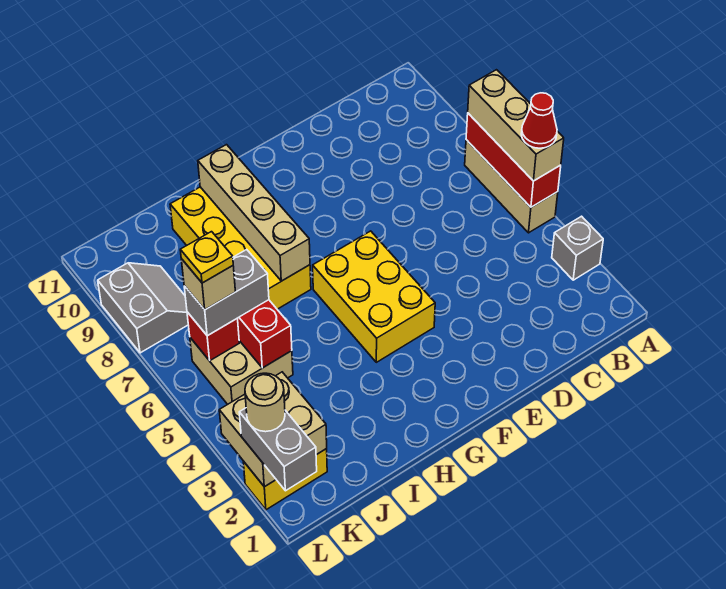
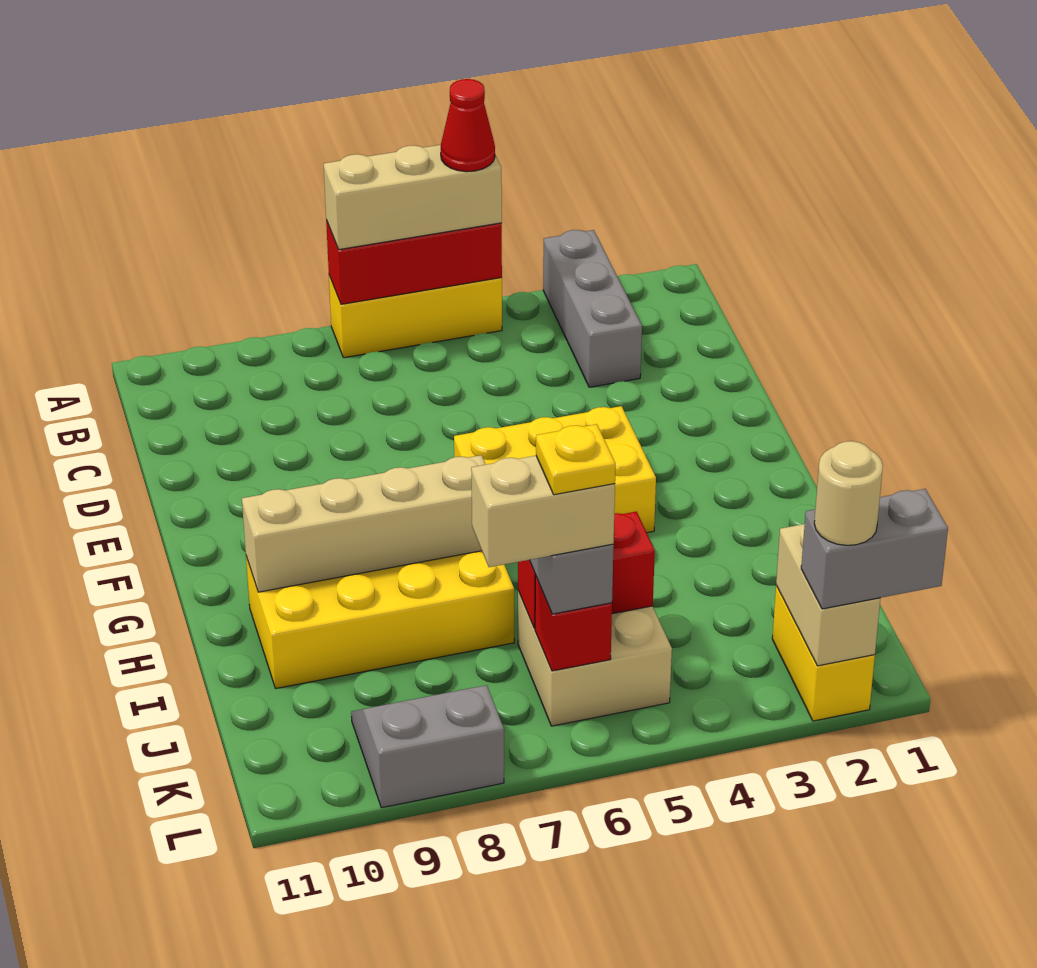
grey 1x1 brick [552,216,603,280] -> grey 1x3 brick [543,230,642,387]
tan 1x3 brick [465,140,558,233] -> yellow 1x3 brick [329,276,502,358]
tan 2x2 brick [219,372,327,487] -> tan 1x2 brick [776,524,880,666]
tan 1x1 brick [181,259,235,310] -> tan 1x2 brick [471,456,615,567]

